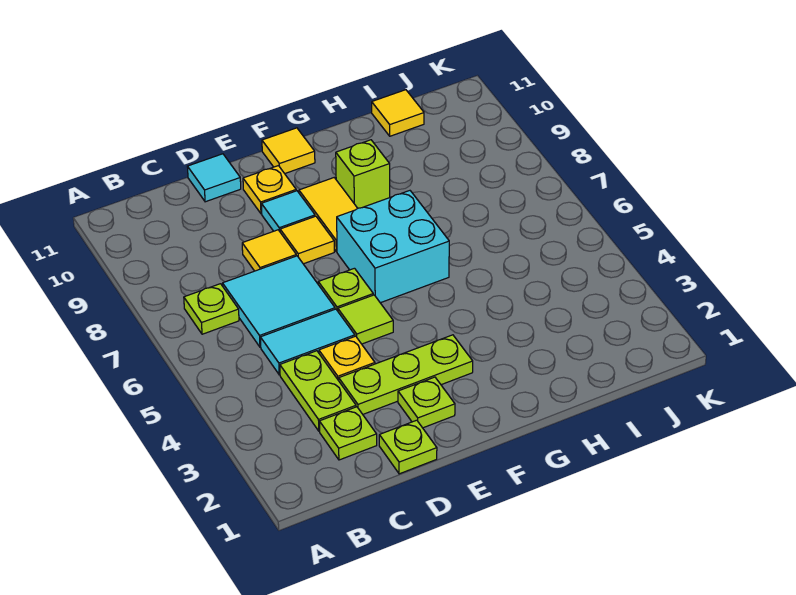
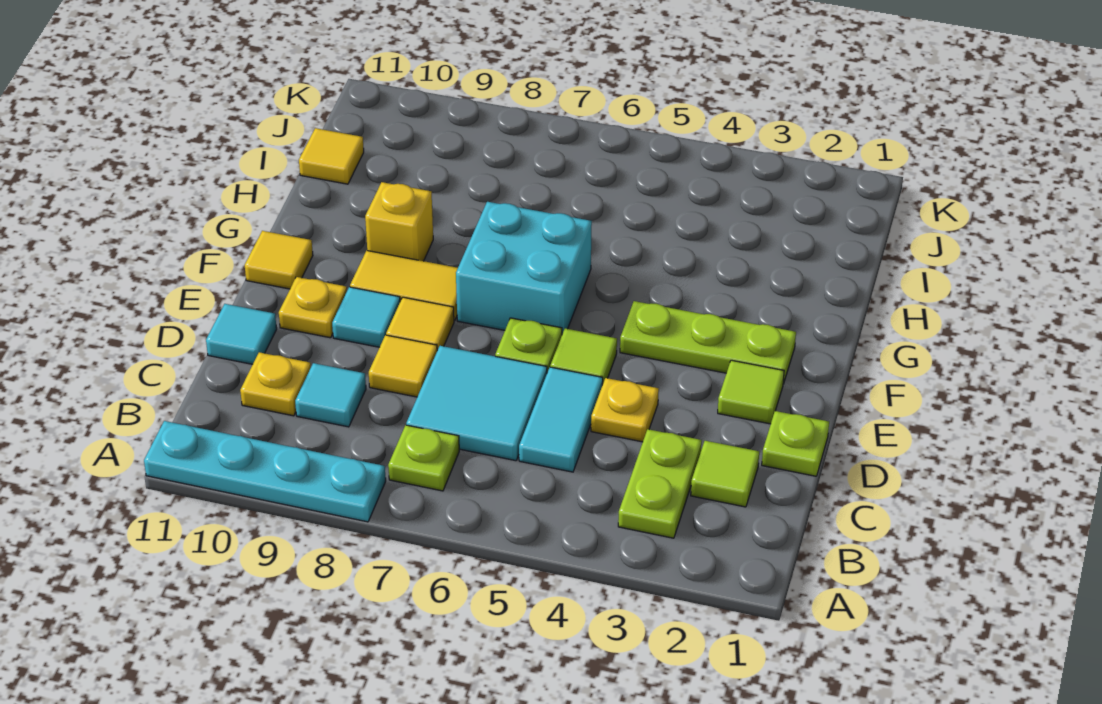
none -> cyan 1x4 plate [144,421,386,522]
lime 1x1 plate [319,407,377,460] -> lime 1x1 tile [691,441,759,507]
lime 1x2 plate [280,351,356,431] -> lime 1x2 plate turned to [618,429,702,538]
none -> cyan 1x1 tile [295,363,366,427]
none -> yellow 1x1 plate [240,352,311,416]
lime 1x3 plate [339,335,473,414] -> lime 1x3 plate turned to [620,301,796,384]
lime 1x1 plate [398,377,455,428] -> lime 1x1 tile [718,360,784,424]
lime 1x1 brick [336,140,390,208] -> yellow 1x1 brick [365,182,433,261]

